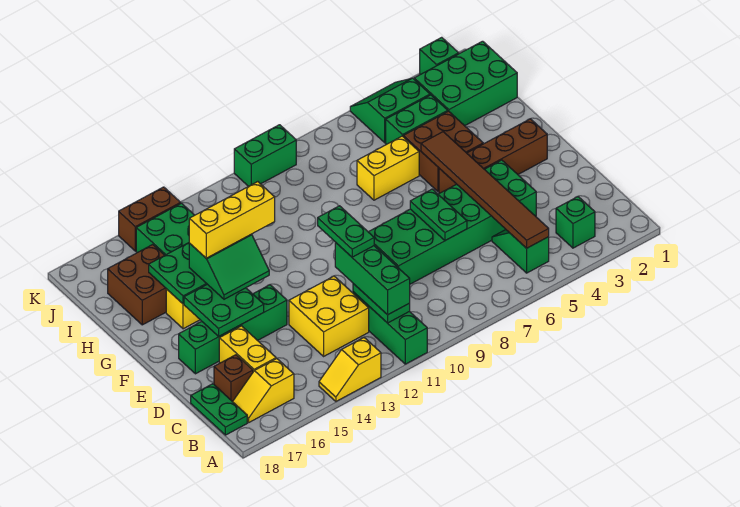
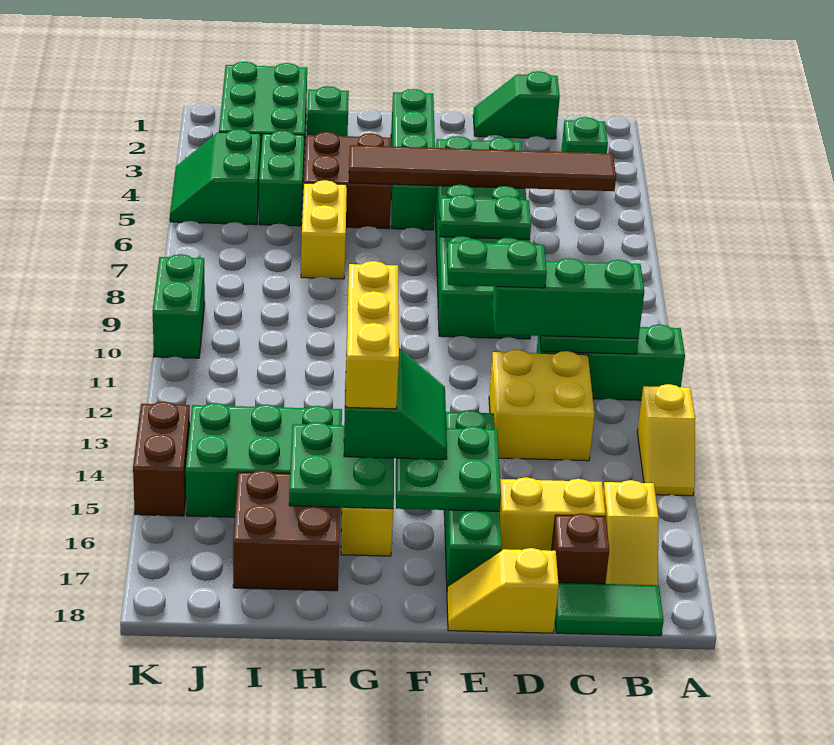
green 1x2 slope [492,230,549,273] -> green 1x2 slope moved to [473,71,560,139]
green 1x2 plate [191,384,247,435] -> green 1x2 tile [555,583,663,636]
none -> yellow 1x2 slope [447,548,559,633]
brown 1x4 brick [439,119,547,193] -> green 1x4 brick [391,89,436,230]
green 1x1 brick [420,37,459,75] -> green 1x1 brick moved to [307,86,349,136]

